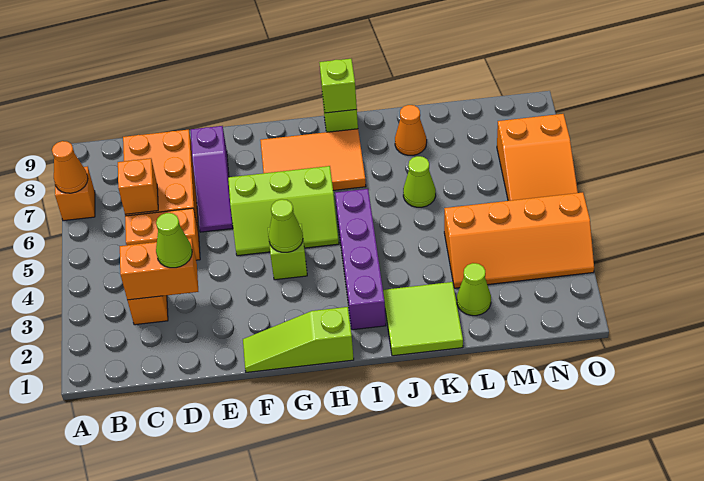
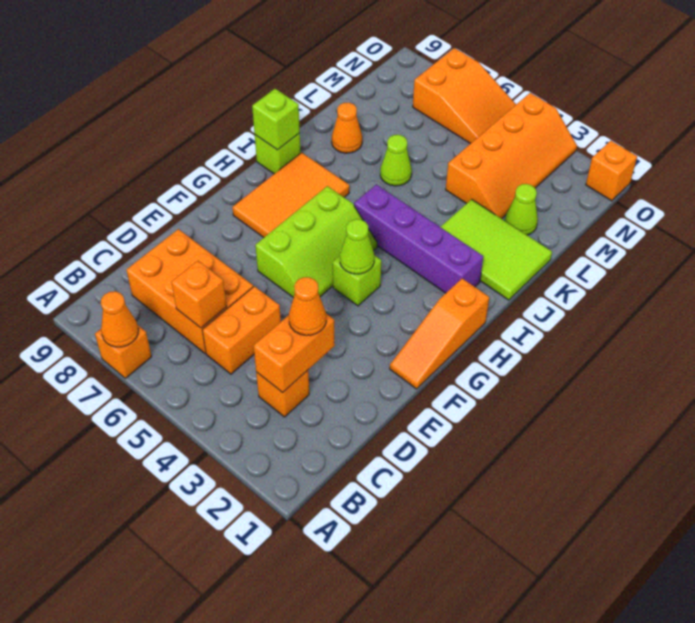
lime 1x1 cone [156,213,192,268] -> orange 1x1 cone [289,277,326,335]
purple 1x3 slope [191,126,233,232] -> none
lime 1x3 slope [243,307,354,372] -> orange 1x3 slope [390,278,489,389]
lime 2x2 tile [383,282,463,356] -> lime 2x3 tile [441,199,552,300]
none -> orange 1x1 brick [586,141,637,201]

